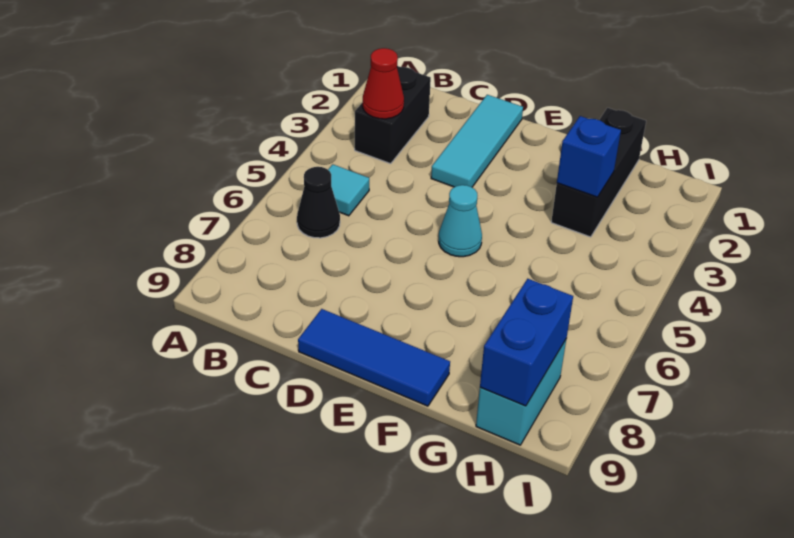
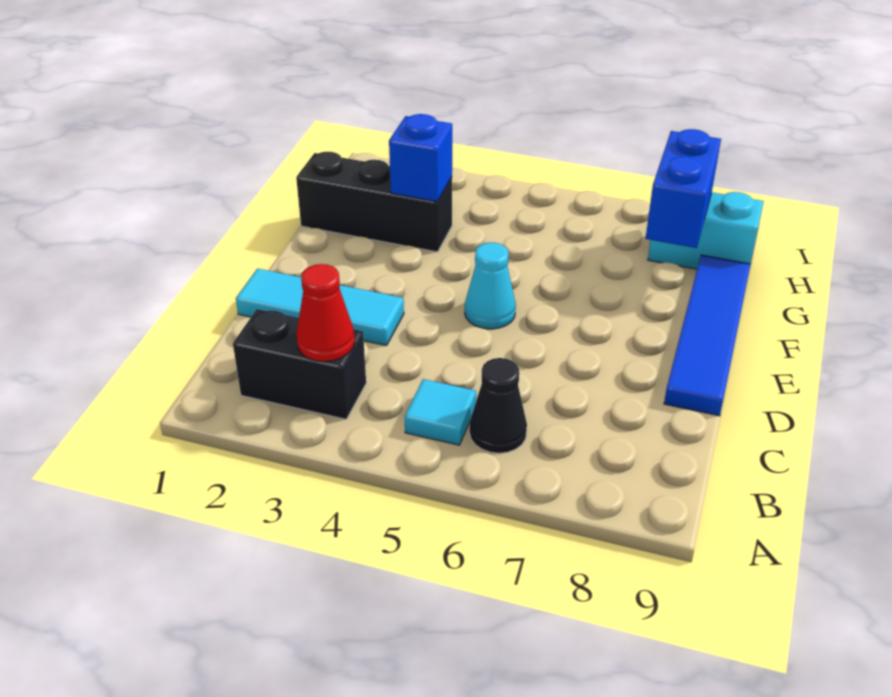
blue 1x3 tile [298,309,450,406] -> blue 1x4 tile [664,255,751,416]
blue 1x2 brick [480,279,573,406] -> blue 1x2 brick turned to [645,129,721,248]

